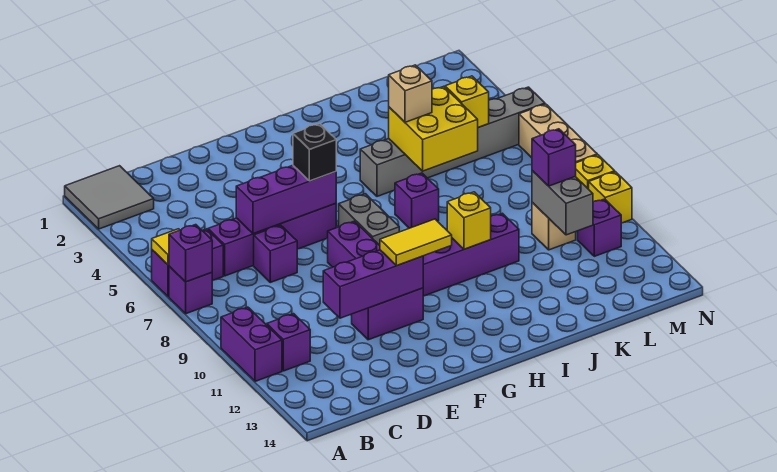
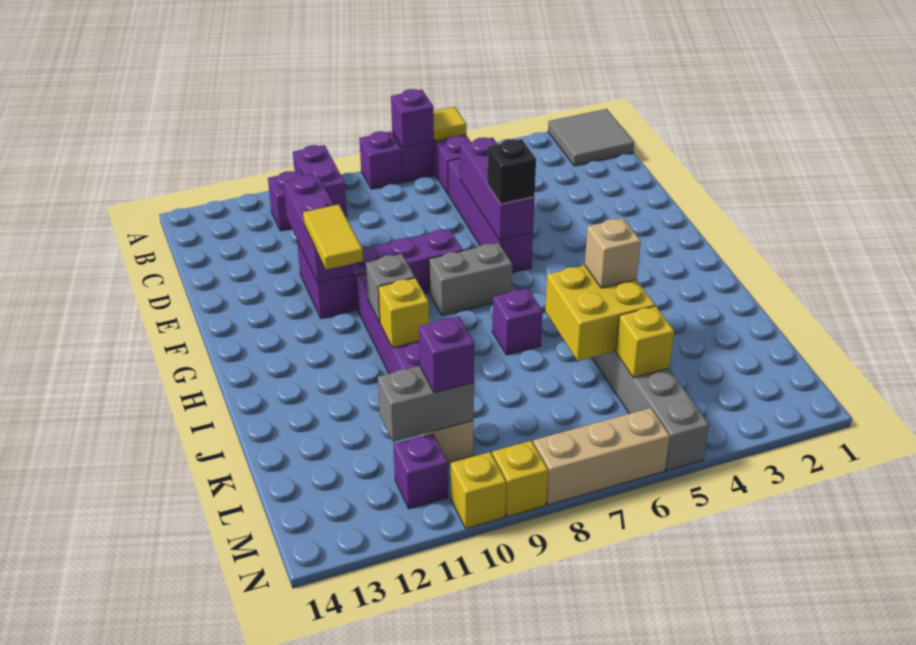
purple 1x2 brick [221,307,282,381] -> purple 1x2 brick turned to [293,145,347,216]
purple 1x1 brick [254,225,297,282] -> purple 1x1 brick moved to [359,131,402,189]
none -> grey 1x1 brick [366,254,415,322]

